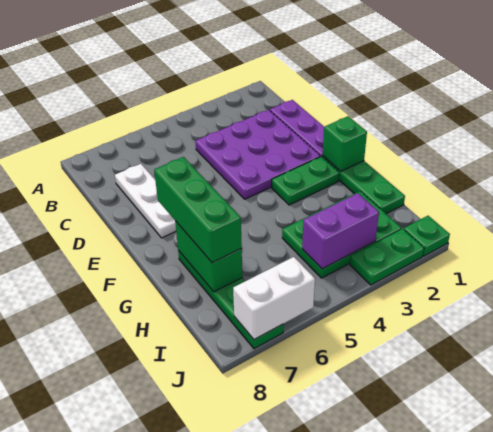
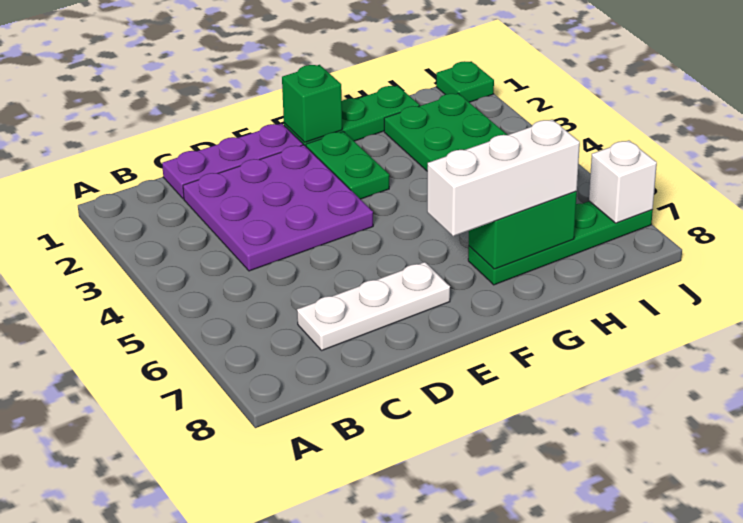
green 1x3 brick [154,157,242,263] -> white 1x3 brick [427,120,580,236]
purple 1x2 brick [302,193,379,269] -> none
green 1x2 plate [350,229,424,285] -> none
white 1x2 brick [233,257,315,340] -> white 1x1 brick [589,141,657,223]

